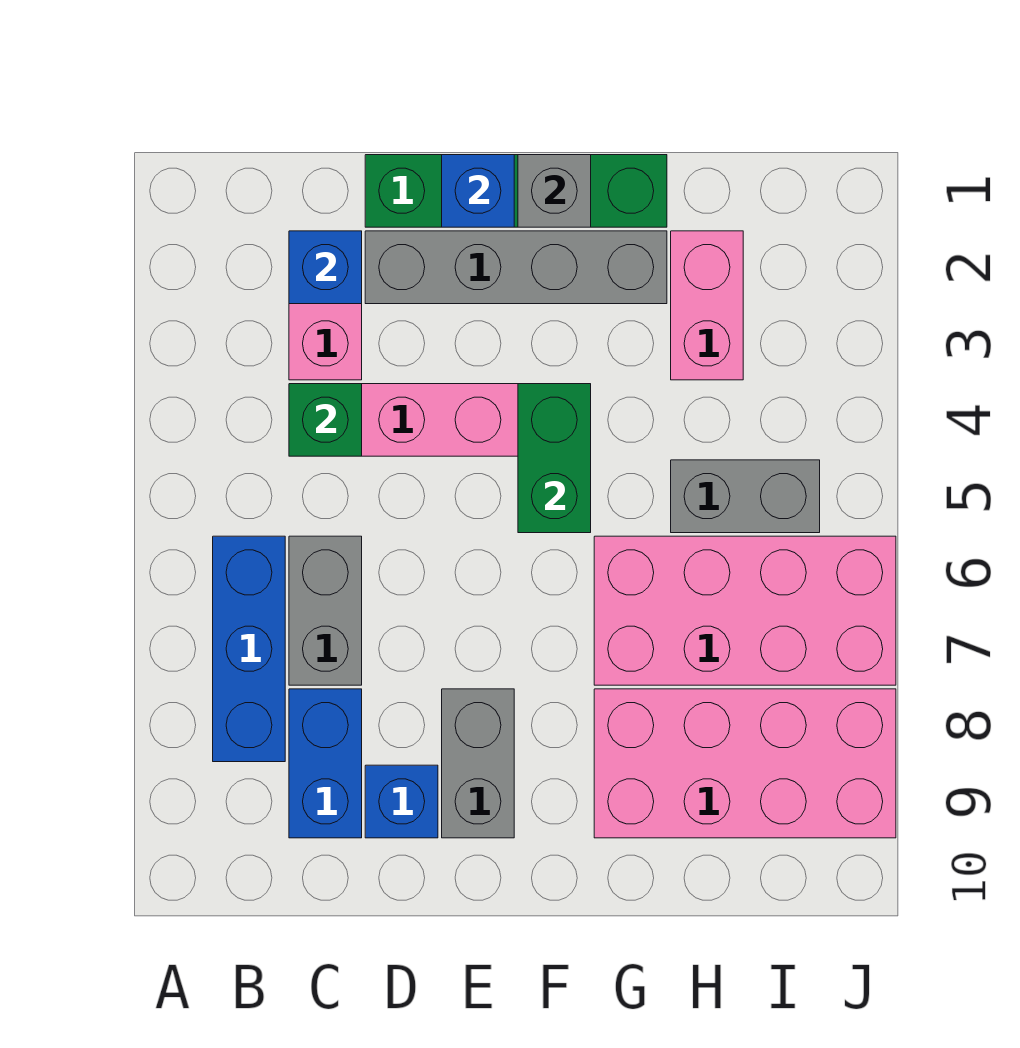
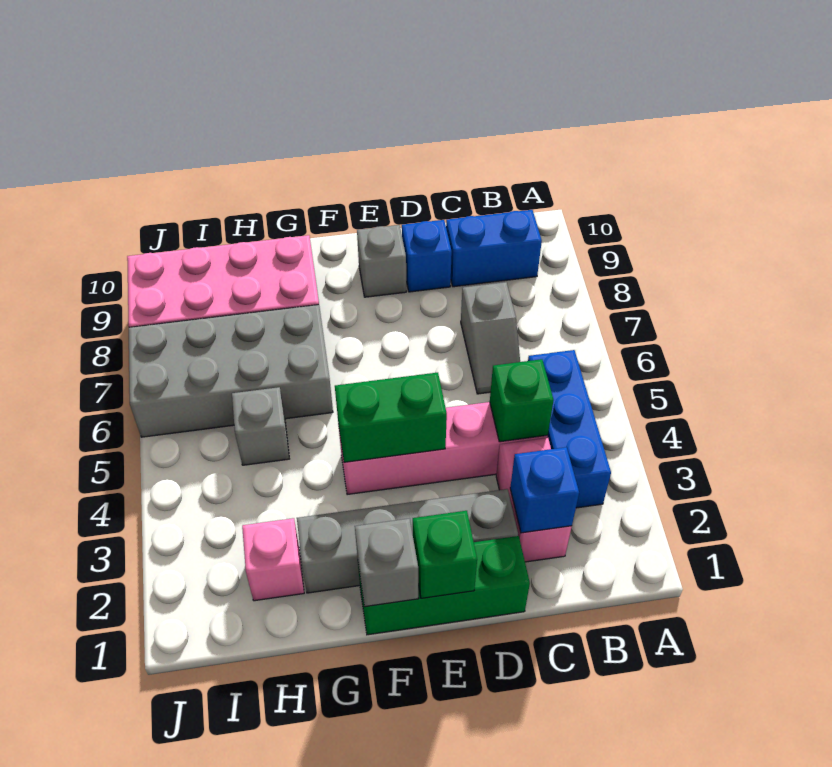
blue 1x3 brick [213,536,285,762] -> blue 1x3 brick moved to [528,350,611,508]
grey 1x2 brick [289,536,362,685] -> grey 1x2 slope [461,282,520,394]
blue 1x2 brick [289,689,362,838] -> blue 1x2 brick turned to [446,210,542,287]
green 1x4 brick [365,155,667,227] -> green 1x3 brick [358,536,530,635]
blue 1x1 brick [442,155,514,227] -> green 1x1 brick [413,511,477,598]
grey 1x2 brick [442,689,514,838] -> grey 1x1 brick [357,225,406,297]
green 1x2 brick [518,384,591,533] -> green 1x2 brick turned to [335,373,447,462]
pink 2x4 brick [594,536,896,685] -> grey 2x4 brick [129,305,333,437]
pink 1x2 brick [671,231,743,380] -> pink 1x1 brick [242,518,304,601]
grey 1x2 brick [671,460,820,533] -> grey 1x1 brick [232,387,289,465]

